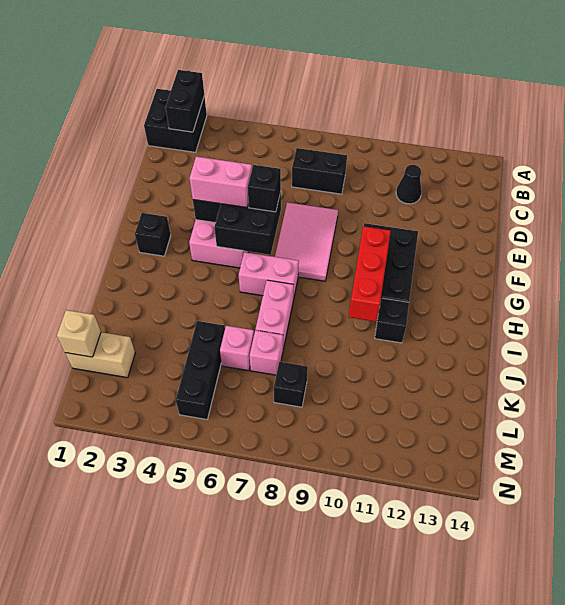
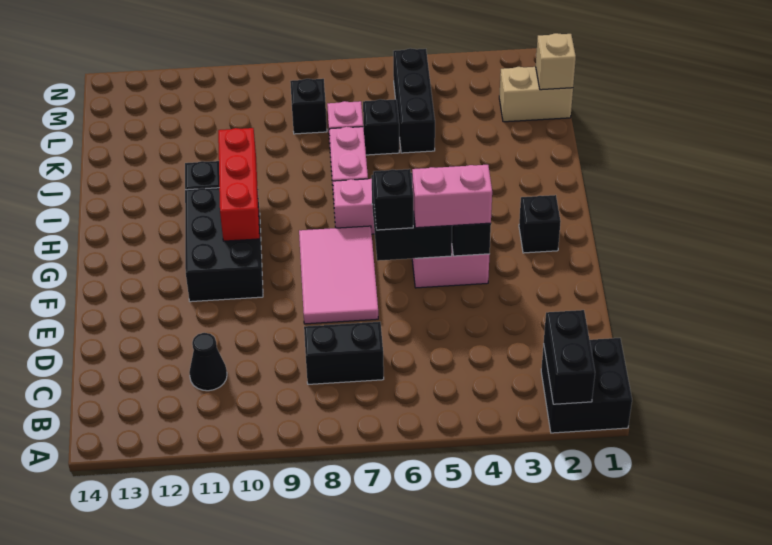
pink 1x1 brick [220,326,254,371] -> black 1x1 brick [363,99,399,155]

